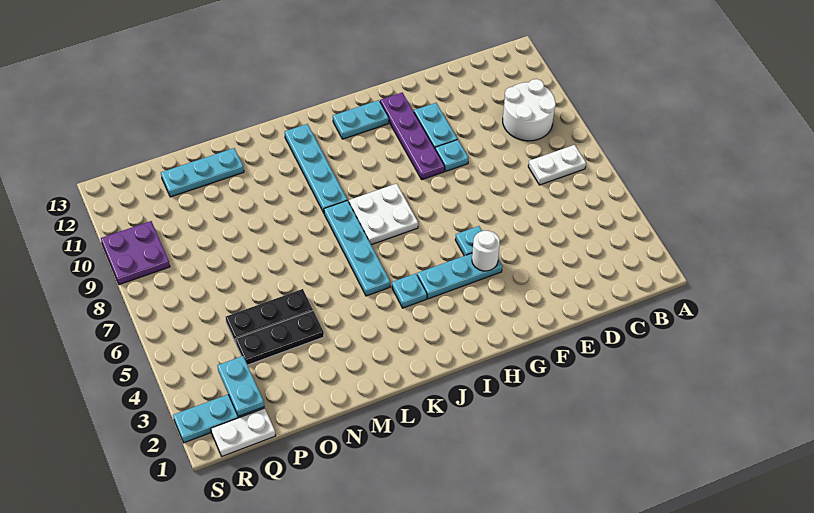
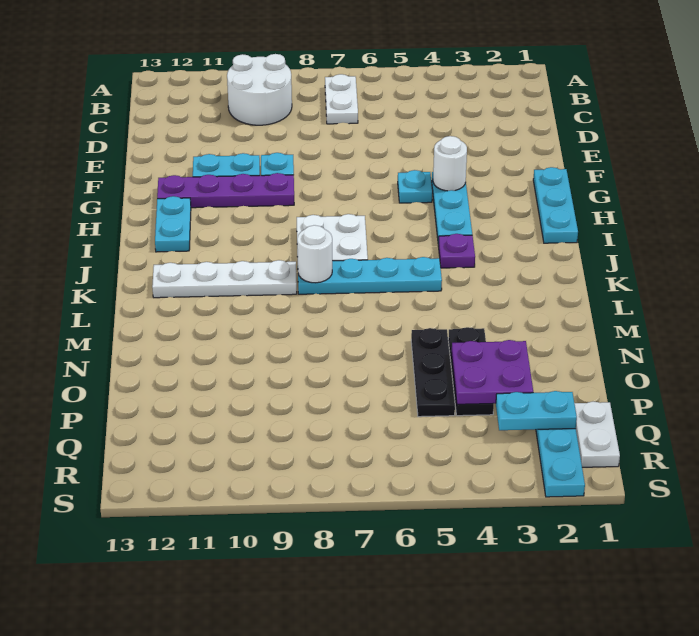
cyan 1x1 plate [392,274,427,308] -> purple 1x1 plate [438,234,475,268]
none -> white 1x1 round brick [297,225,332,283]
cyan 1x4 plate [285,124,347,213] -> white 1x4 plate [152,260,297,298]
cyan 1x3 plate [161,148,244,197] -> cyan 1x3 plate moved to [533,167,578,243]
purple 2x2 plate [101,221,170,285] -> purple 2x2 plate moved to [452,340,533,404]

